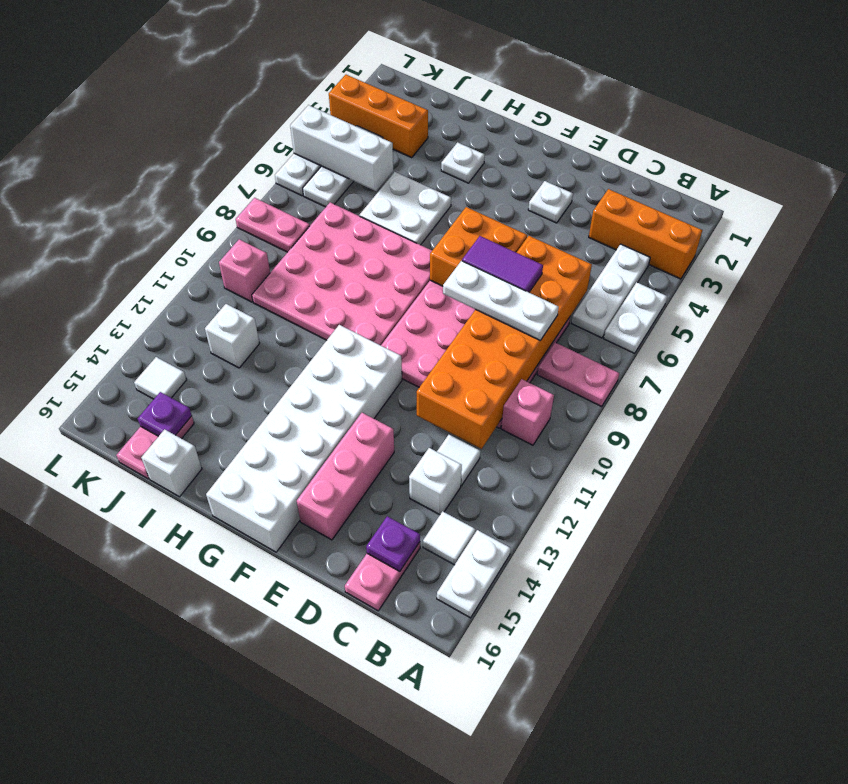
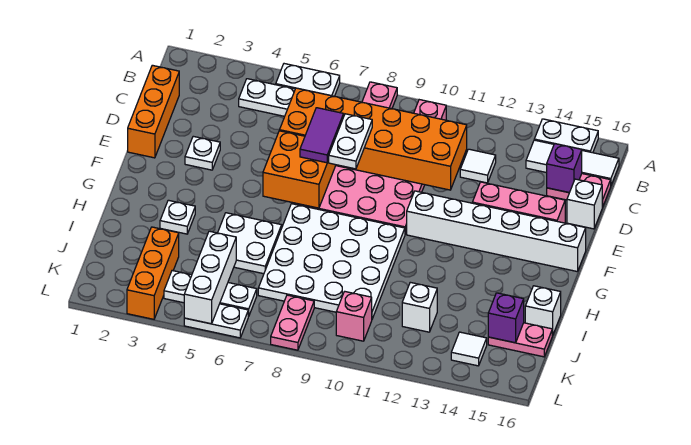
orange 1x3 brick [589,189,702,279] -> orange 1x3 brick moved to [128,65,179,158]
white 1x1 tile [423,511,475,565] -> white 1x3 tile [526,140,619,185]
white 1x3 plate [443,261,559,340] -> white 1x2 plate [329,114,372,169]
white 1x1 brick [409,448,462,515] -> white 1x1 brick moved to [567,179,602,229]
purple 1x1 plate [366,516,420,571] -> purple 1x1 brick [547,144,582,193]
white 2x6 brick [206,325,402,552] -> white 1x6 brick [407,191,586,272]
pink 4x4 plate [252,203,432,345] -> white 4x4 plate [258,204,405,319]
purple 1x1 plate [138,392,192,436] -> purple 1x1 brick [488,293,524,343]

